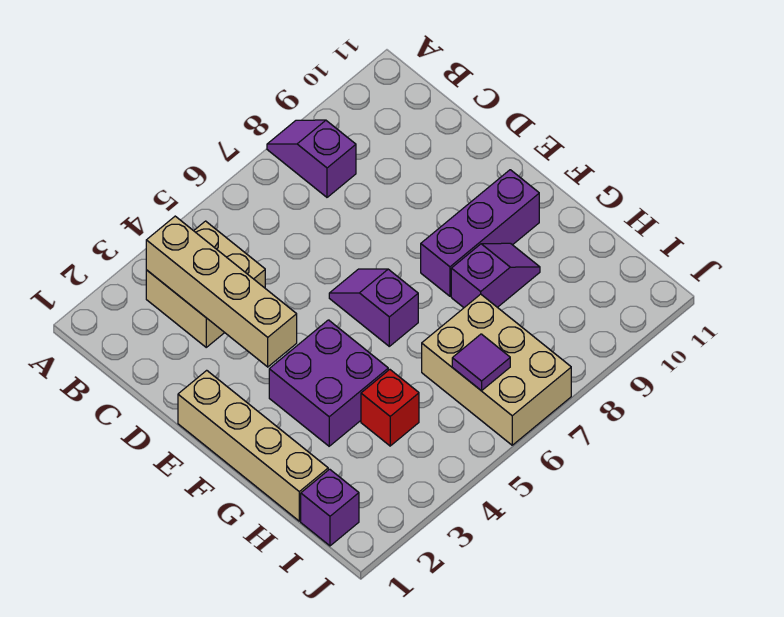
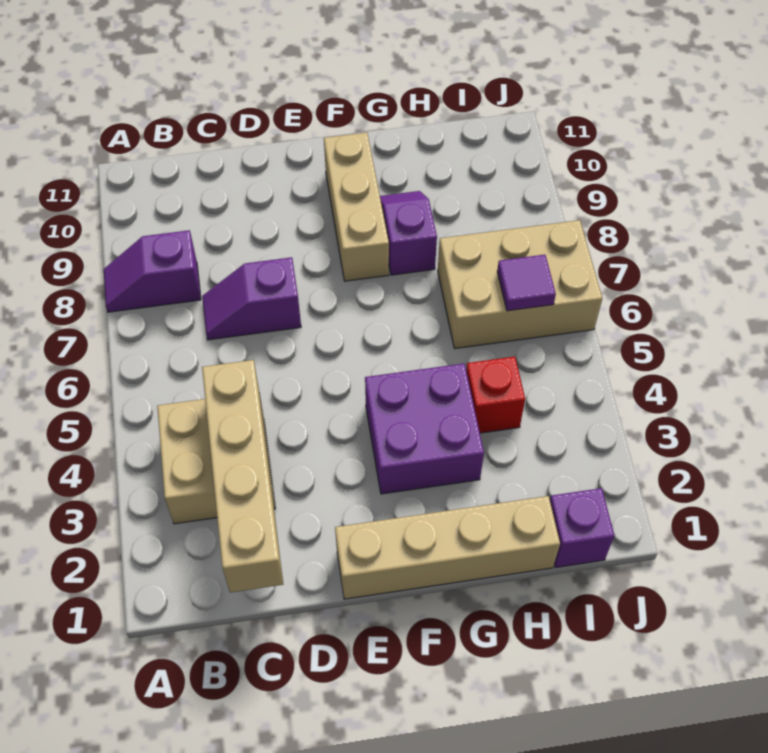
tan 1x4 brick [146,216,297,367] -> tan 1x4 brick turned to [202,360,283,593]
purple 1x2 slope [329,269,418,346] -> purple 1x2 slope moved to [202,257,301,340]
purple 1x3 brick [421,170,539,296] -> tan 1x3 brick [324,132,389,281]

